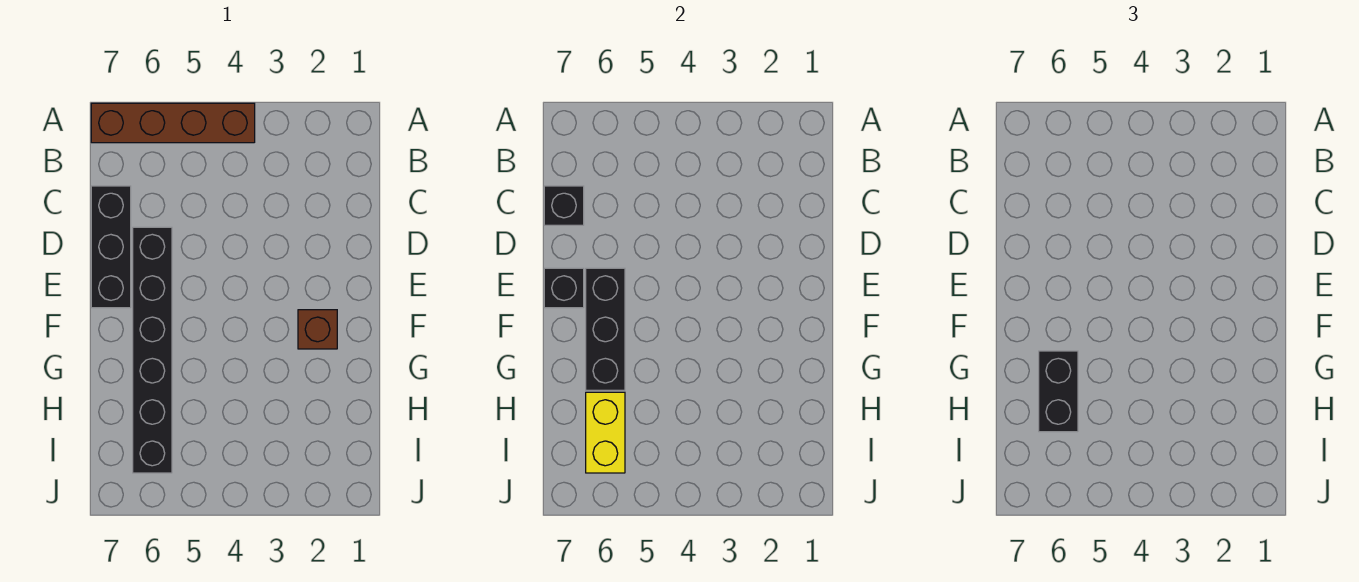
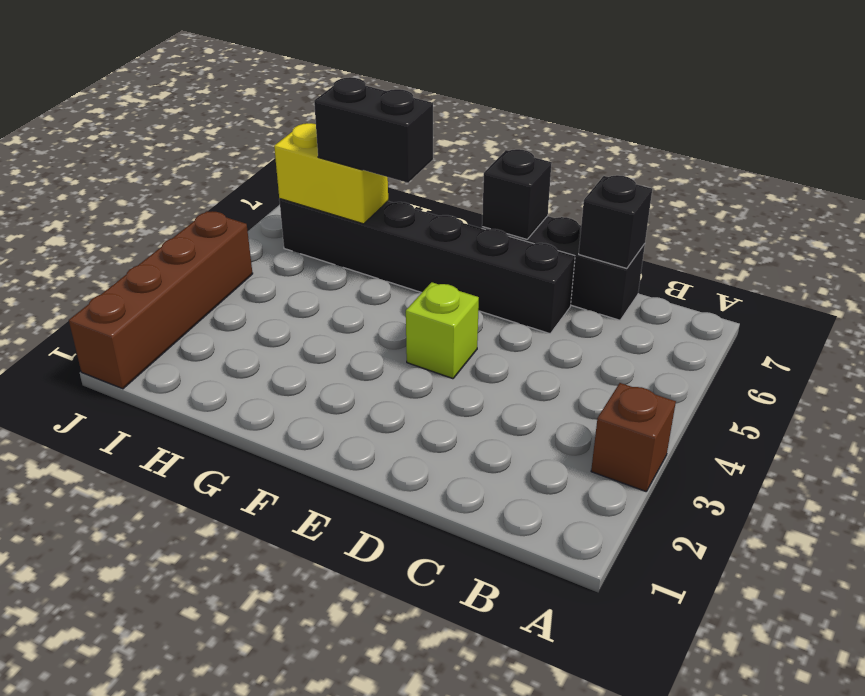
brown 1x4 brick [91,103,255,143] -> brown 1x4 brick moved to [69,211,253,389]
none -> lime 1x1 brick [406,282,479,379]
black 1x3 brick [586,268,625,390] -> none
brown 1x1 brick [298,310,337,349] -> brown 1x1 brick moved to [591,383,676,491]

